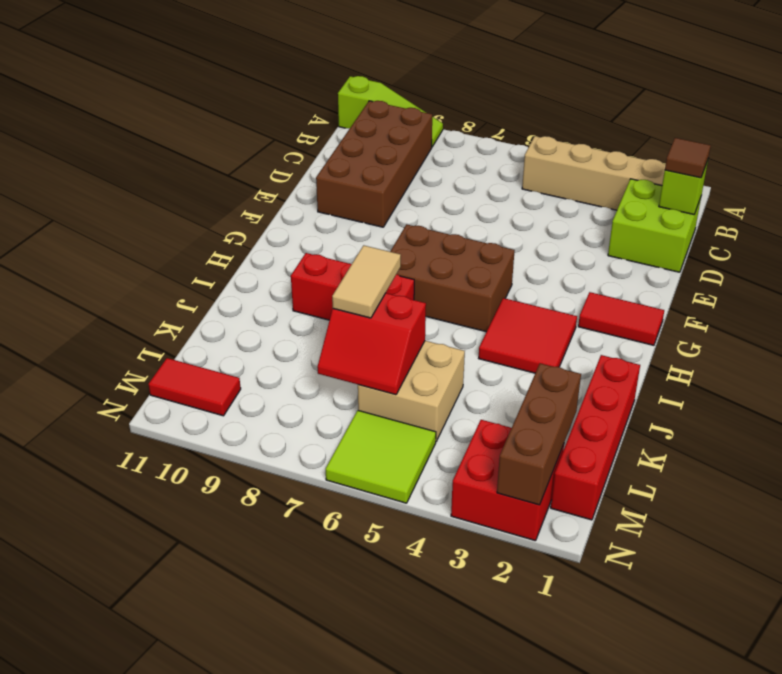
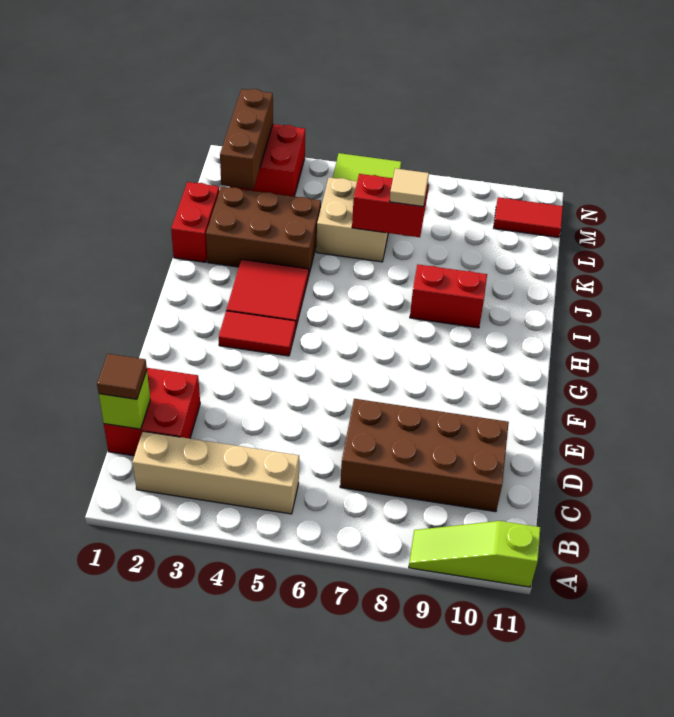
brown 2x4 brick [316,101,432,227] -> brown 2x4 brick turned to [340,399,509,512]
lime 2x2 brick [608,179,701,272] -> red 2x2 brick [104,368,200,456]
red 1x2 tile [578,292,664,345] -> red 1x2 tile moved to [219,311,296,356]
brown 2x3 brick [390,224,515,332] -> brown 2x3 brick moved to [206,187,321,277]
red 1x3 brick [291,253,414,320] -> red 1x2 brick [410,264,487,328]
red 1x4 brick [551,355,640,520] -> red 1x2 brick [171,182,220,262]
tan 1x2 tile [332,245,401,318] -> tan 1x1 tile [390,168,429,207]

